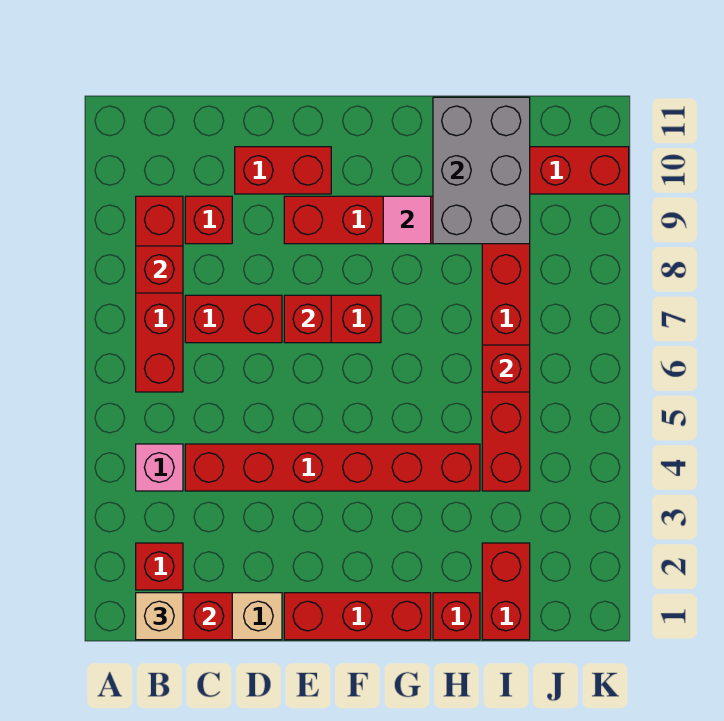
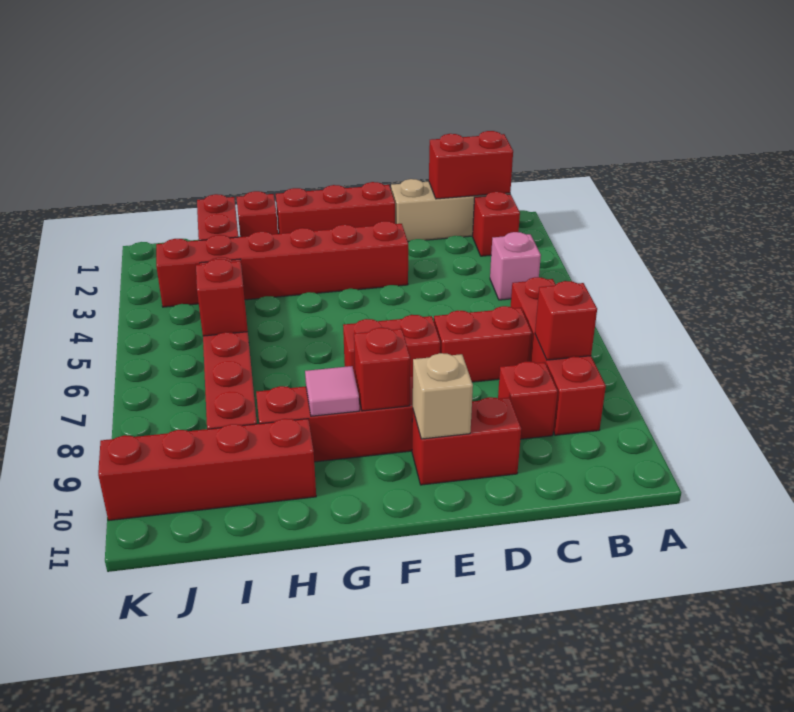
tan 1x1 brick [136,593,183,640] -> tan 1x1 brick moved to [413,353,473,439]
red 1x6 brick [185,444,480,491] -> red 1x6 brick moved to [156,221,408,307]
red 1x1 brick [284,295,331,343] -> red 1x1 brick moved to [354,328,410,411]
grey 2x3 brick [433,97,530,244] -> none

